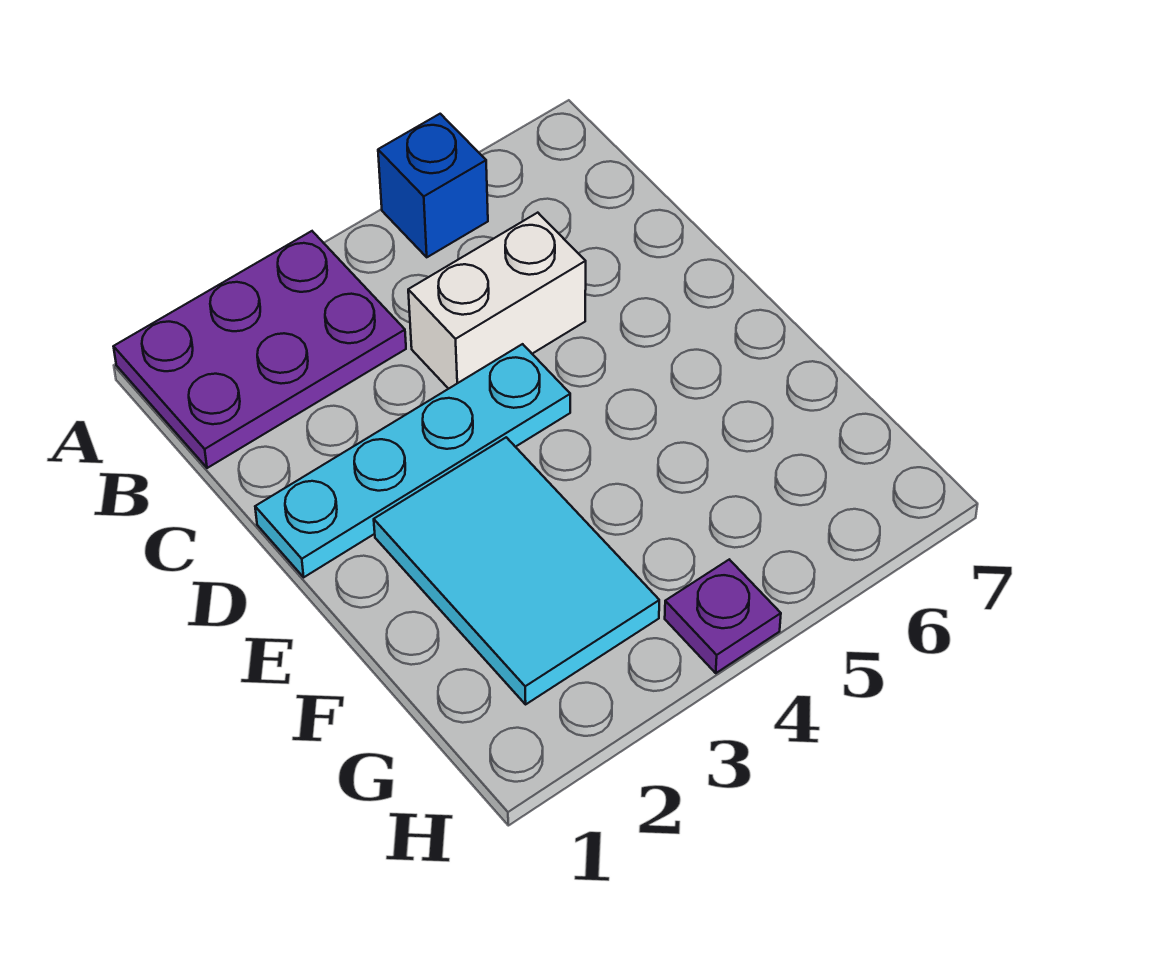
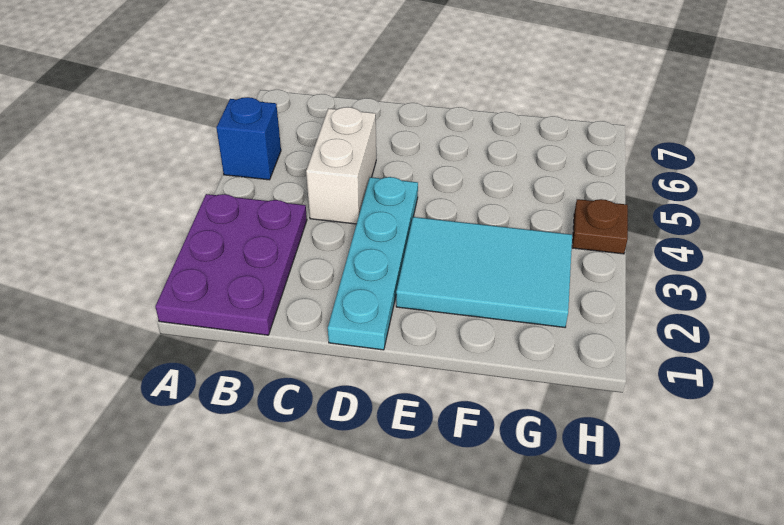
purple 1x1 plate [665,560,781,673] -> brown 1x1 plate [572,199,628,254]

